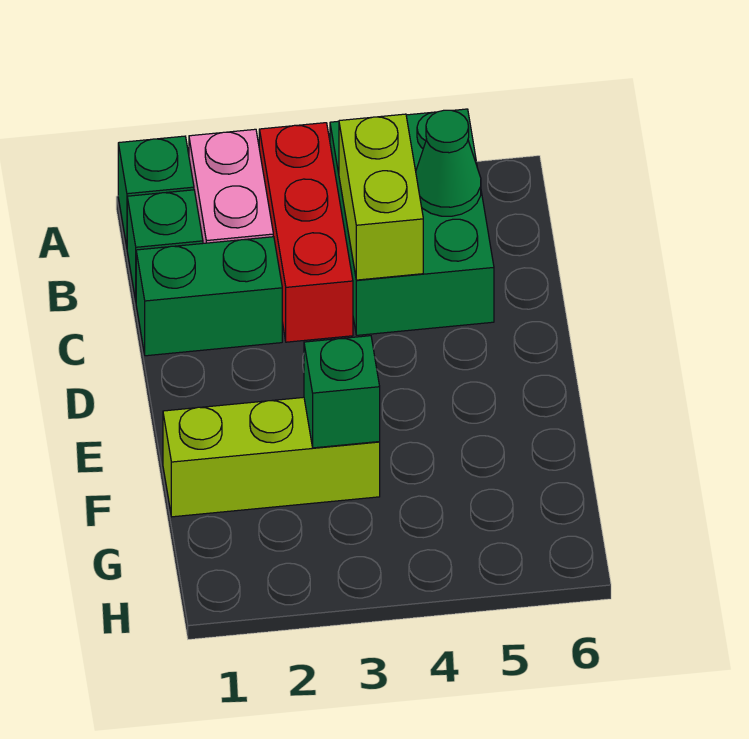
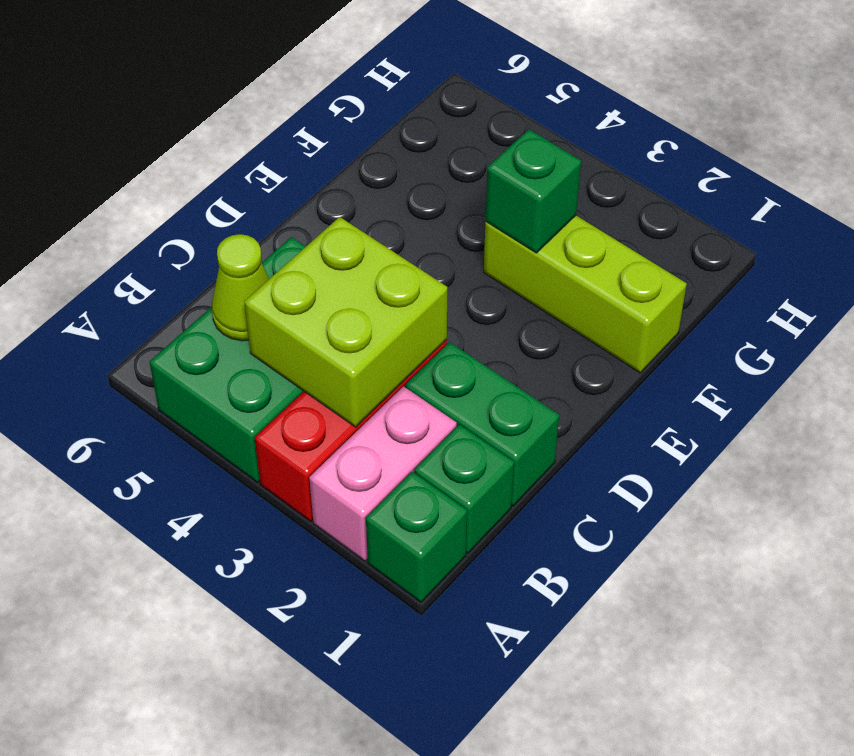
lime 1x2 brick [339,114,423,280] -> lime 2x2 brick [244,217,447,427]
green 1x1 cone [416,110,481,216] -> lime 1x1 cone [212,234,269,341]

